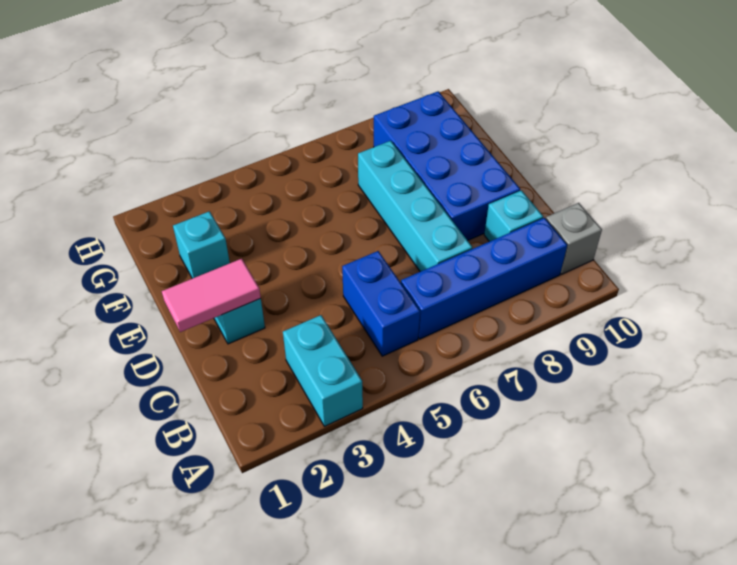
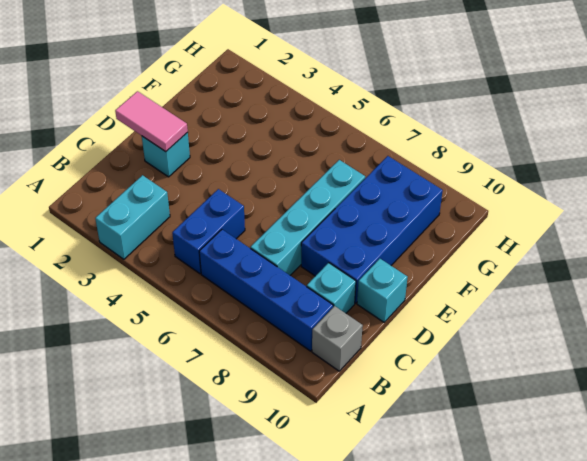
cyan 1x1 brick [173,211,230,279] -> cyan 1x1 brick moved to [357,259,408,322]

